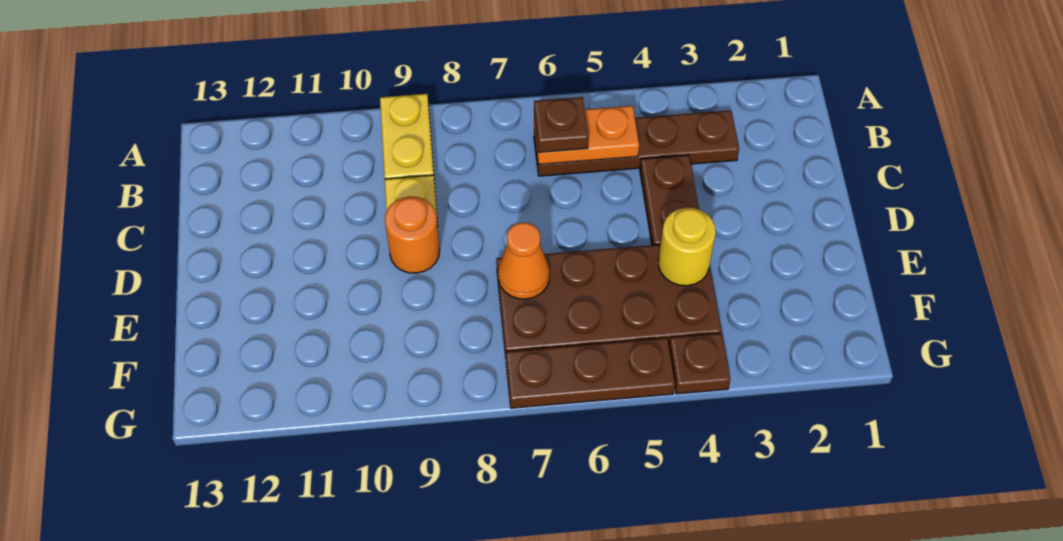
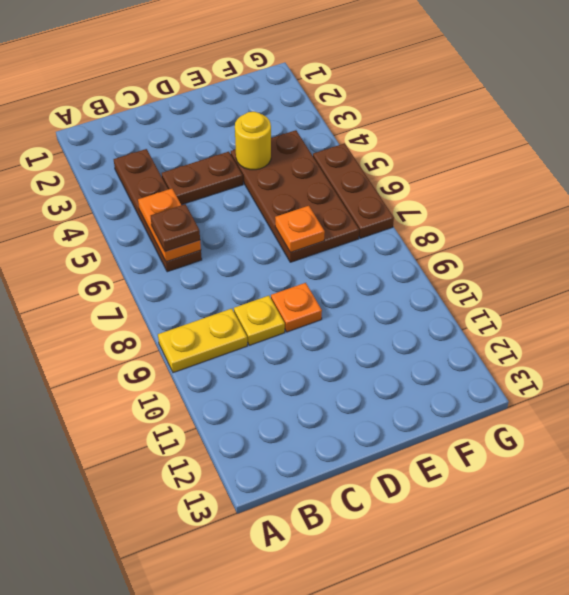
orange 1x1 round brick [385,196,440,273] -> orange 1x1 plate [271,283,322,332]
orange 1x1 cone [498,223,550,299] -> orange 1x1 plate [275,206,325,252]
brown 1x1 plate [669,333,730,394] -> none

